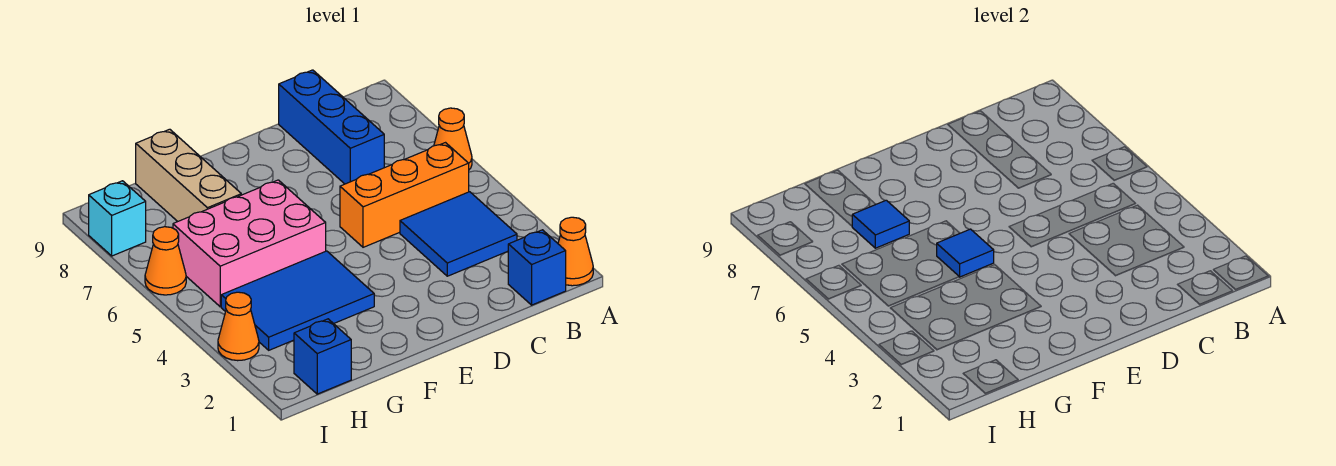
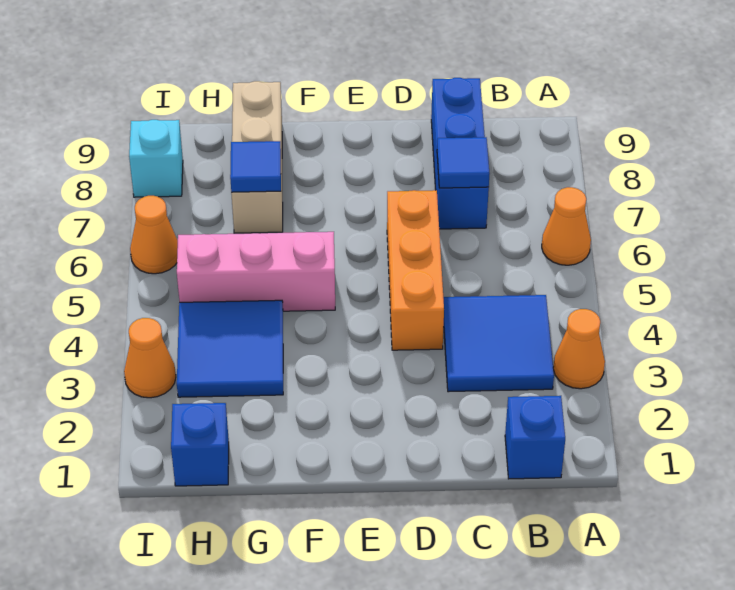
orange 1x1 cone [558,217,593,286] -> orange 1x1 cone moved to [553,309,605,389]
orange 1x3 brick [340,143,469,247] -> orange 1x3 brick turned to [387,190,444,350]
blue 2x3 tile [221,251,374,350] -> blue 2x2 tile [177,300,283,397]
pink 2x3 brick [173,180,326,307] -> pink 1x3 brick [177,232,335,311]
blue 1x1 tile [937,229,994,277] -> blue 1x1 tile moved to [437,137,490,188]

